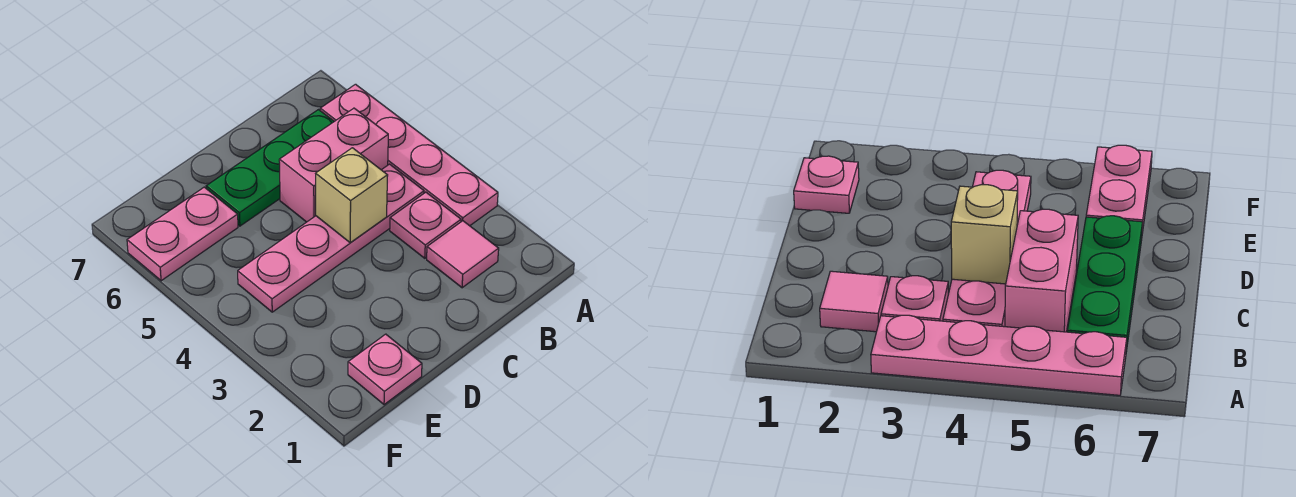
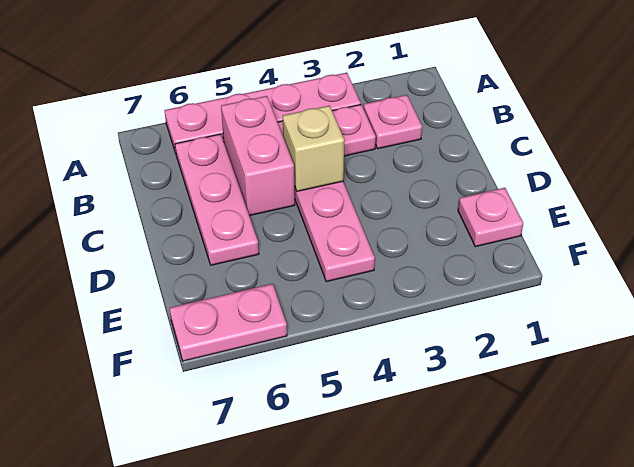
pink 1x1 tile [427,221,499,288] -> pink 1x1 plate [364,95,422,149]
green 1x3 plate [206,110,334,226] -> pink 1x3 plate [175,134,259,265]
pink 1x2 plate [127,187,238,281] -> pink 1x2 plate turned to [169,284,287,361]

